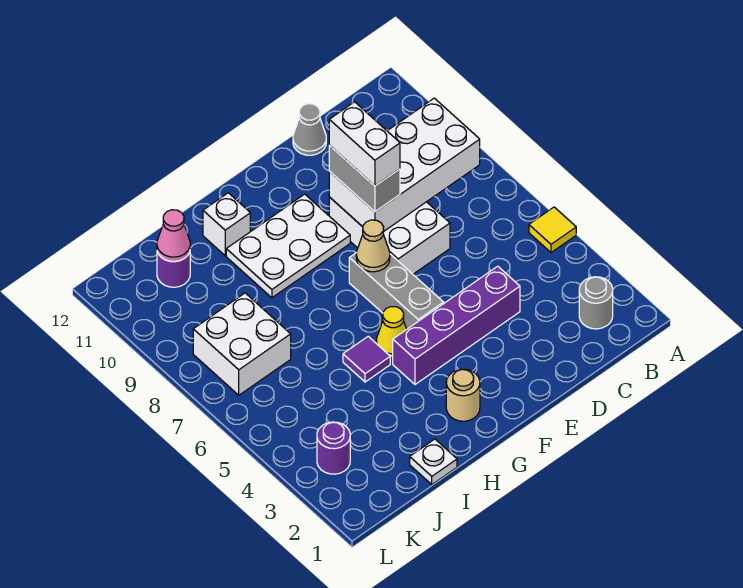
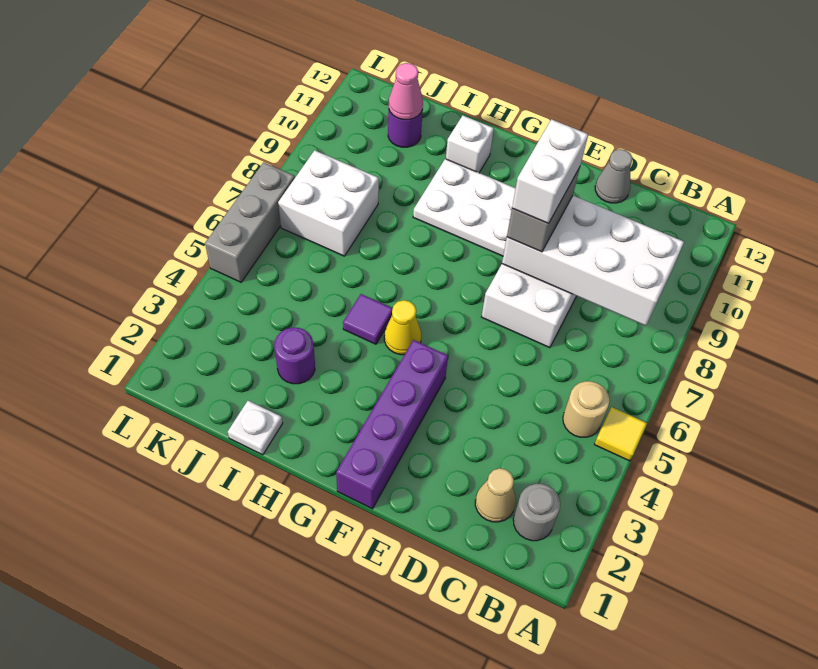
purple 1x4 brick [393,266,520,384] -> purple 1x4 brick turned to [336,340,448,509]
grey 1x3 brick [349,253,444,329] -> grey 1x3 brick moved to [205,162,295,282]
tan 1x1 cone [356,220,390,272] -> tan 1x1 cone moved to [475,468,516,522]
tan 1x1 round brick [446,369,480,421] -> tan 1x1 round brick moved to [563,381,610,437]
purple 1x1 round brick [317,422,350,474] -> purple 1x1 round brick moved to [274,328,315,384]

